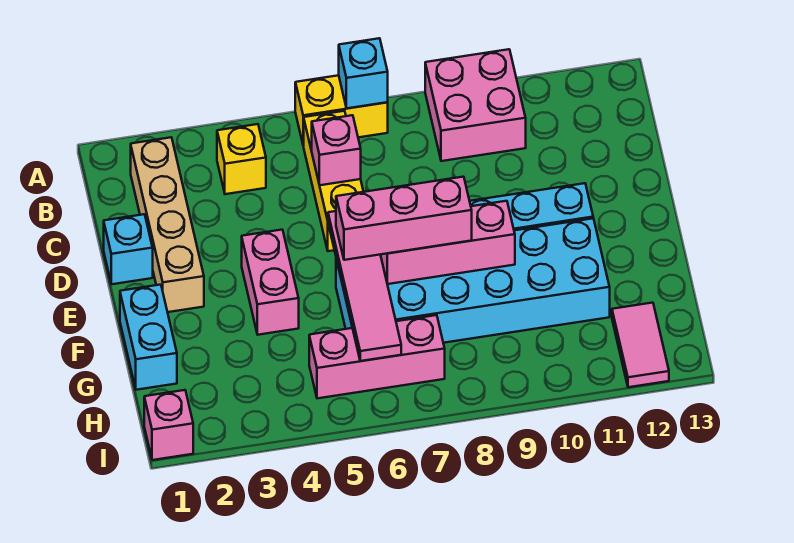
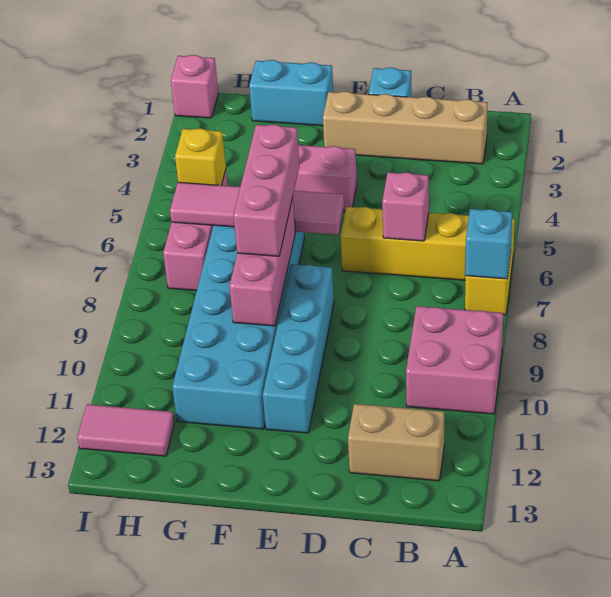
yellow 1x1 brick [217,124,266,194] -> yellow 1x1 brick moved to [175,128,226,185]
none -> tan 1x2 brick [348,404,444,481]

